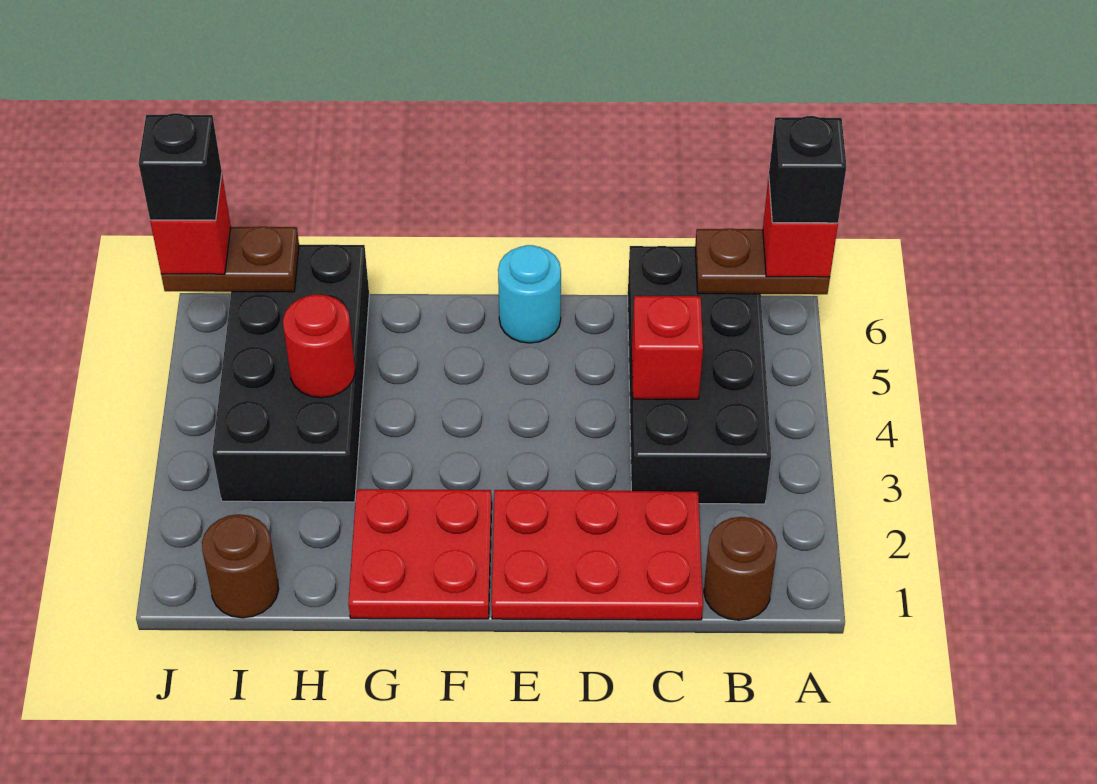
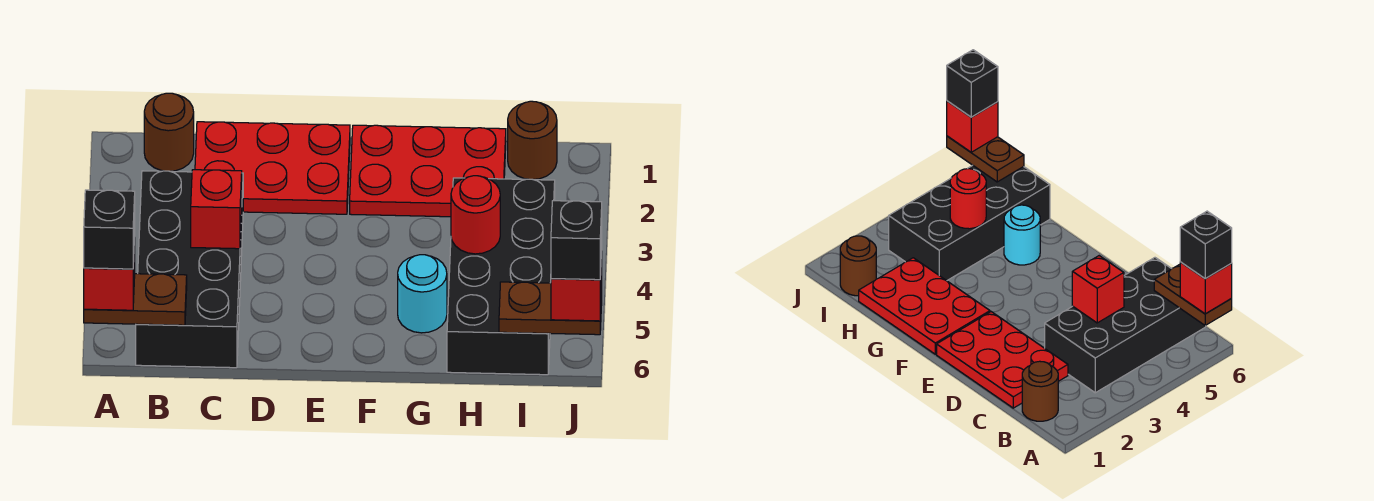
cyan 1x1 round brick [498,245,561,343] -> cyan 1x1 round brick moved to [398,255,447,333]
red 2x2 plate [348,489,492,619] -> red 2x3 plate [350,125,506,217]

